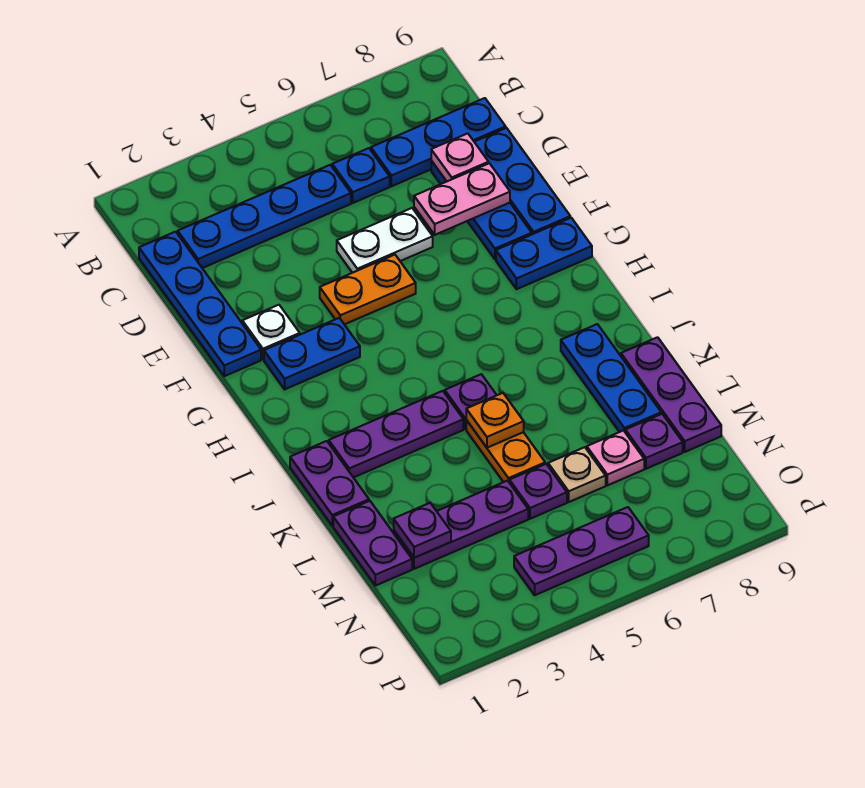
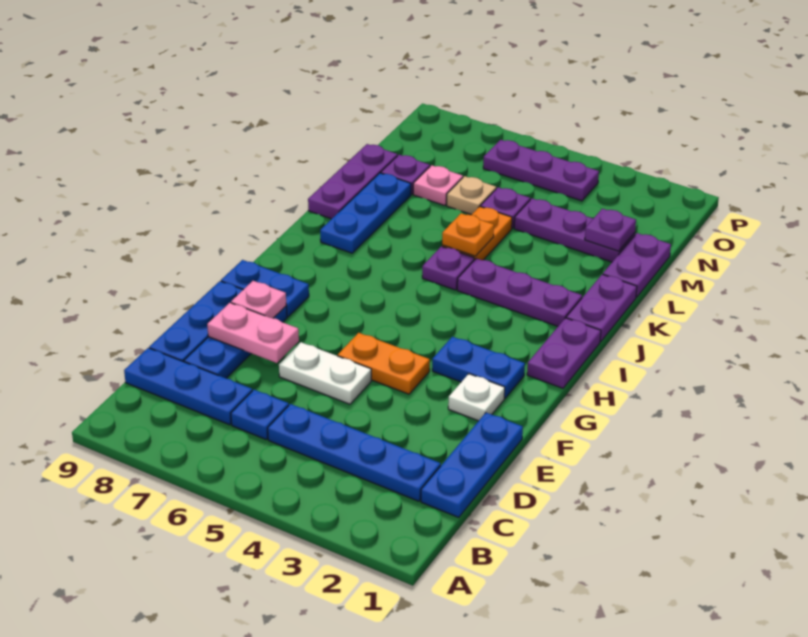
blue 1x4 plate [139,232,261,376] -> blue 1x3 plate [421,413,523,518]
pink 1x1 plate [431,133,489,182] -> pink 1x1 plate moved to [231,281,286,318]
none -> purple 1x2 plate [527,318,601,388]

